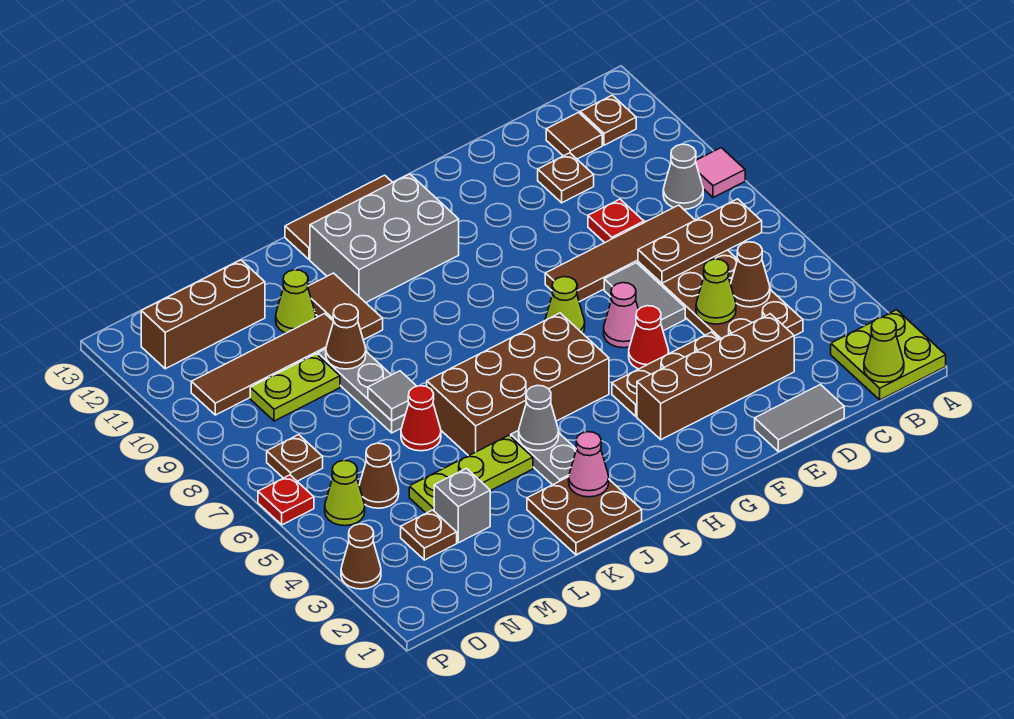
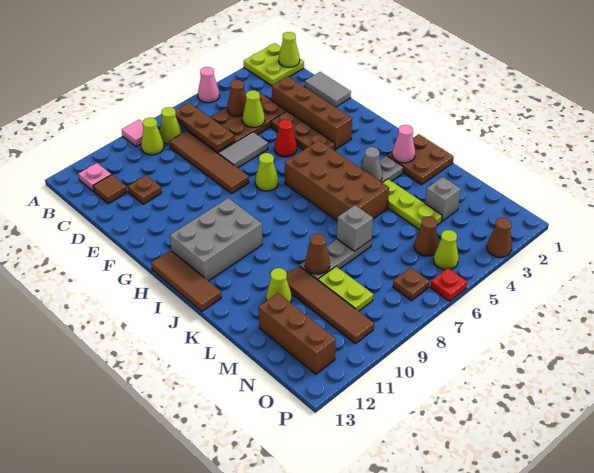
none -> lime 1x1 cone [160,107,182,144]
grey 1x1 cone [663,144,703,209] -> lime 1x1 cone [141,118,164,155]
brown 1x1 plate [580,95,636,145] -> pink 1x1 plate [79,163,111,192]
red 1x1 plate [588,199,644,243] -> none
pink 1x1 cone [604,283,638,348] -> pink 1x1 cone moved to [198,67,219,103]
grey 2x3 brick [310,174,459,303] -> grey 2x3 brick turned to [170,198,262,281]
brown 1x2 tile [308,273,383,340] -> none
red 1x1 cone [401,386,441,451] -> none
grey 1x1 tile [368,371,417,421] -> grey 1x1 brick [337,205,373,252]
brown 1x1 plate [401,510,457,560] -> none

